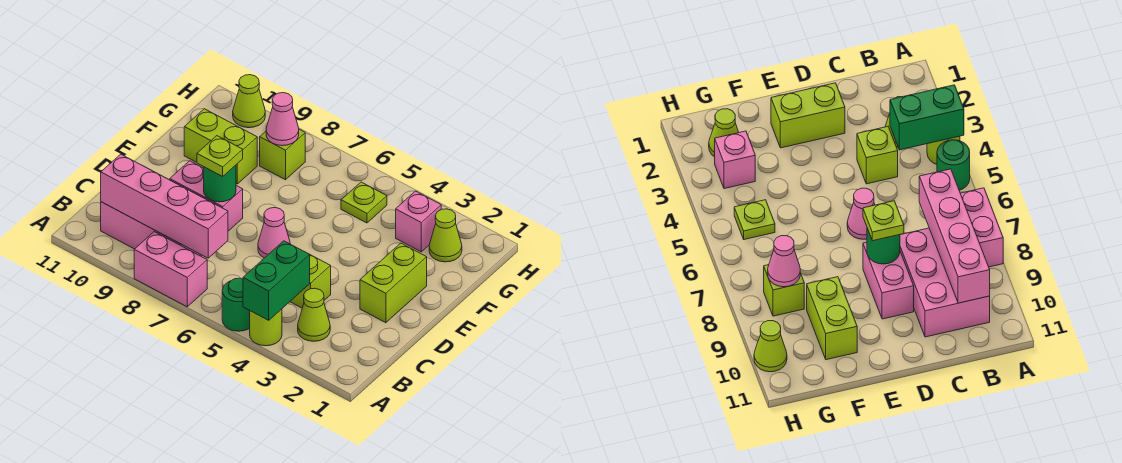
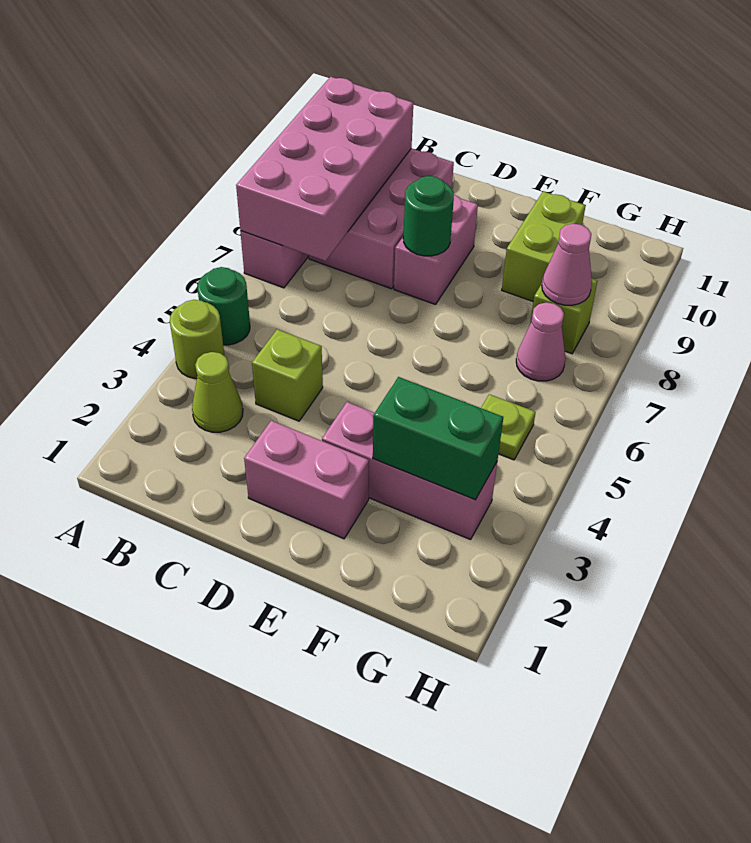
green 1x2 brick [243,241,310,320] -> green 1x2 brick moved to [373,377,503,500]
pink 1x4 brick [101,154,228,258] -> pink 2x4 brick [236,77,413,261]
lime 1x2 brick [360,243,427,323] -> pink 1x2 brick [244,421,369,539]
pink 1x1 cone [258,208,290,258] -> pink 1x1 cone moved to [516,302,566,381]
lime 1x1 plate [197,136,243,176] -> none
lime 1x1 cone [429,209,462,262] -> none
pink 1x1 brick [396,191,441,252] -> pink 1x3 brick [322,402,497,540]
lime 1x1 cone [233,75,265,128] -> none

